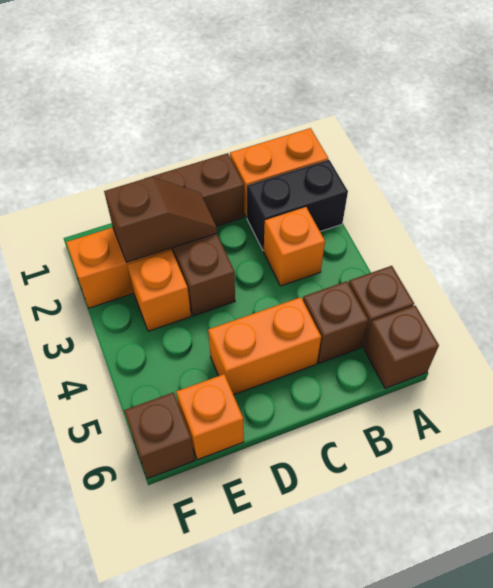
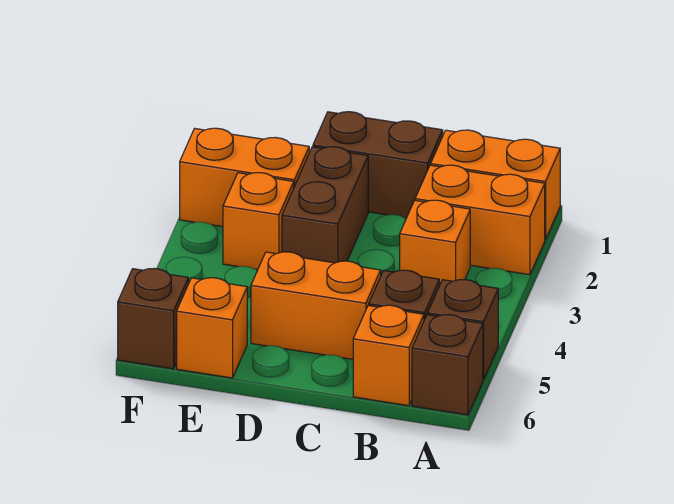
black 1x2 brick [247,160,348,250] -> orange 1x2 brick [415,165,545,275]
none -> orange 1x1 brick [353,305,424,406]
brown 1x2 slope [104,177,217,262] -> none

